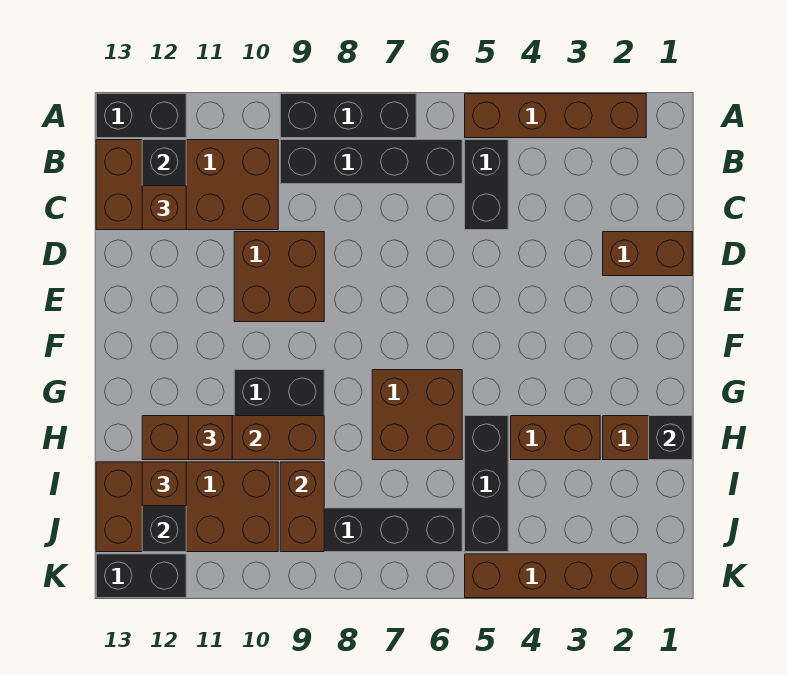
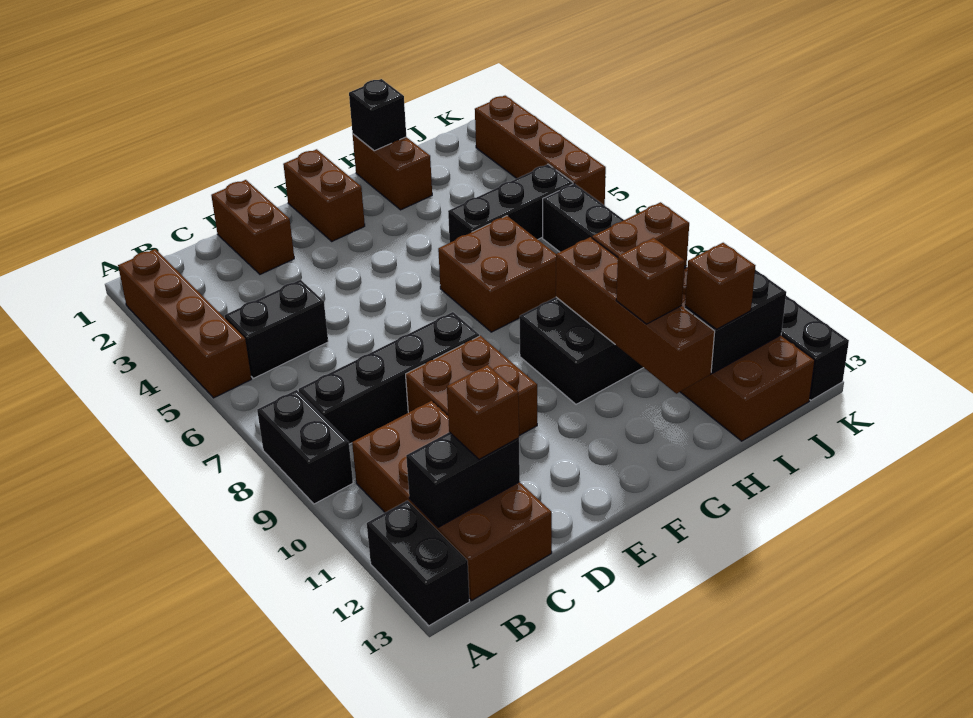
black 1x3 brick [280,94,416,138] -> black 1x2 brick [257,390,353,504]
black 1x4 brick [280,140,462,184] -> black 1x4 brick turned to [299,312,479,444]
brown 1x2 brick [511,416,600,460] -> brown 1x2 brick moved to [283,149,365,241]

